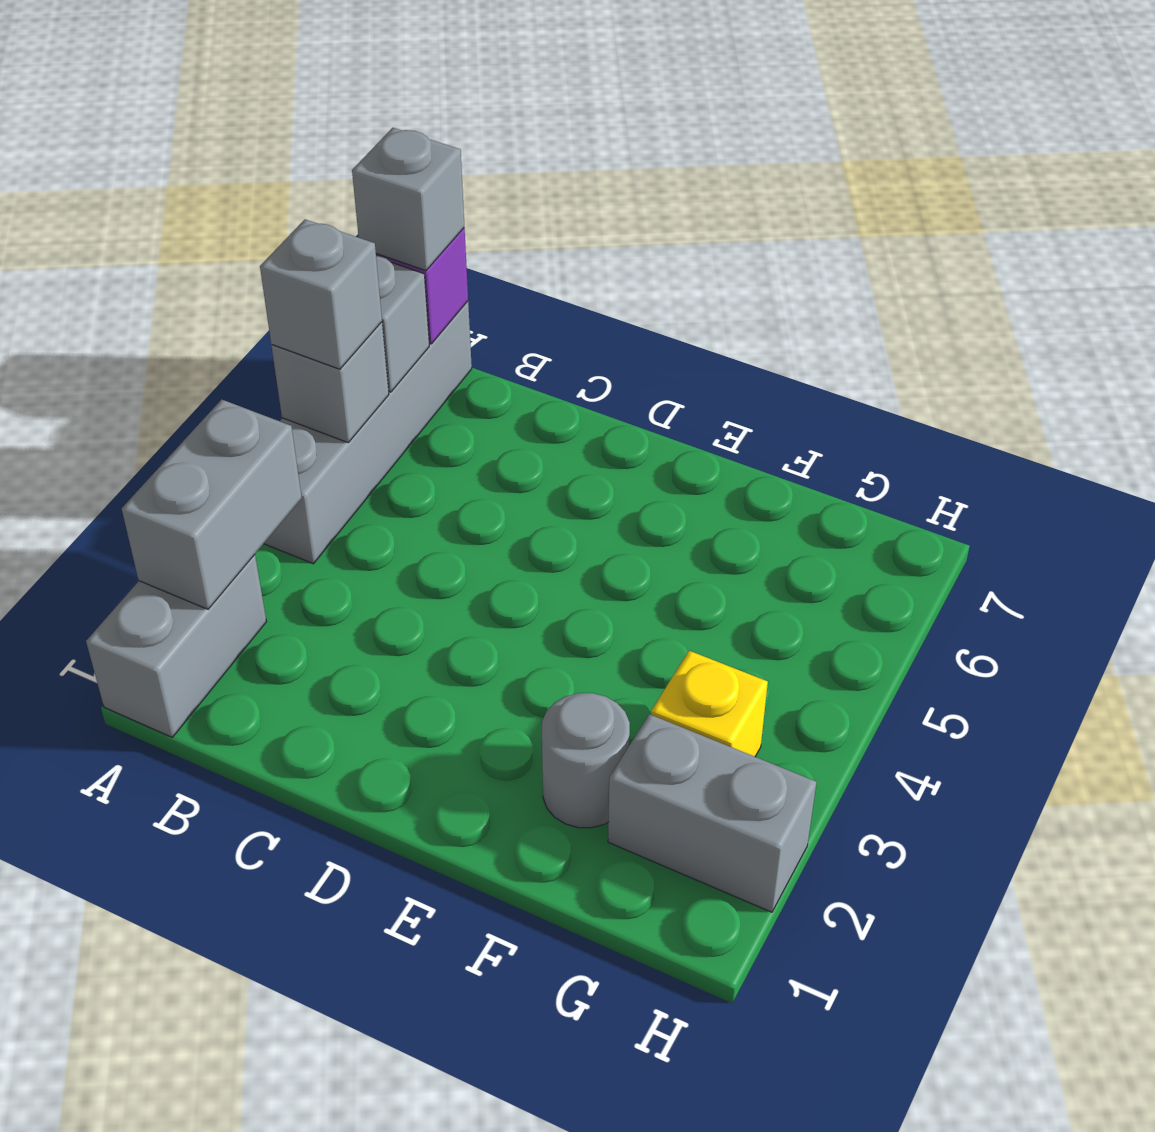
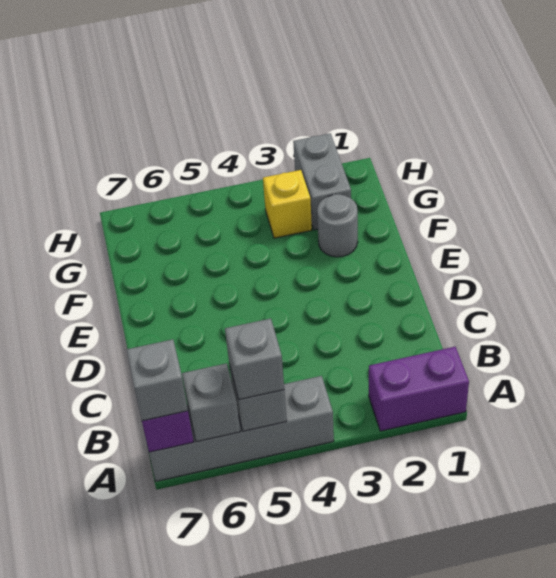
grey 1x2 brick [86,555,266,737] -> purple 1x2 brick [369,347,469,431]
grey 1x2 brick [122,399,302,609] -> none

